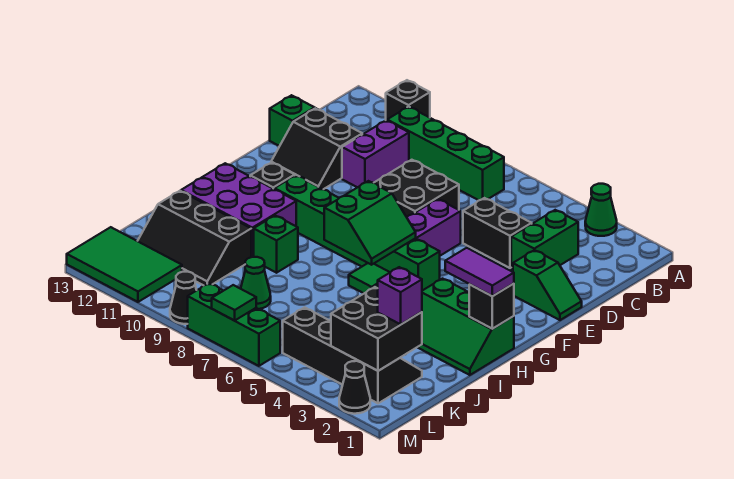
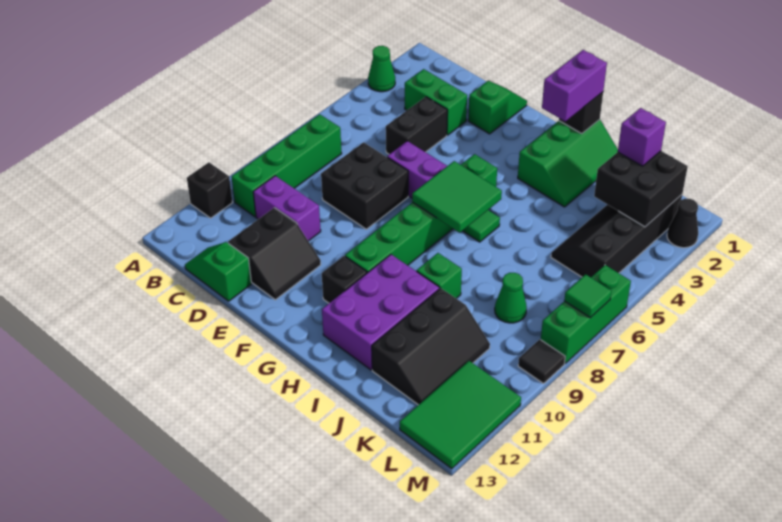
green 2x2 slope [324,181,416,265] -> green 2x2 tile [412,161,502,233]
purple 1x2 tile [445,248,514,296] -> purple 1x2 brick [542,50,607,121]
black 1x1 cone [170,272,197,324] -> black 1x1 tile [518,339,565,384]

